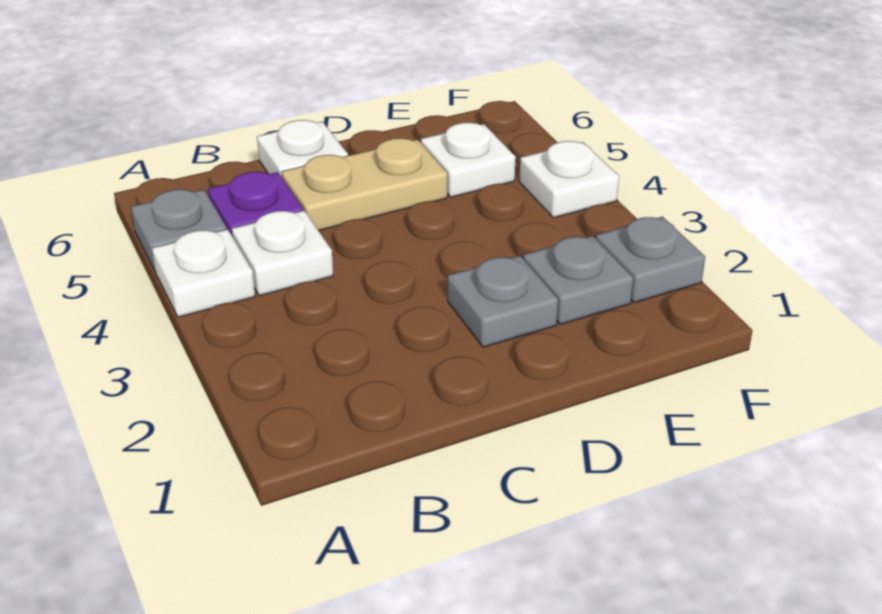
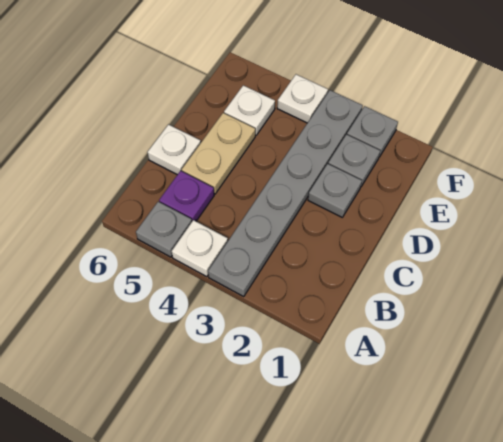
none -> grey 1x6 plate [208,90,363,296]
white 1x1 plate [232,211,333,296] -> none

